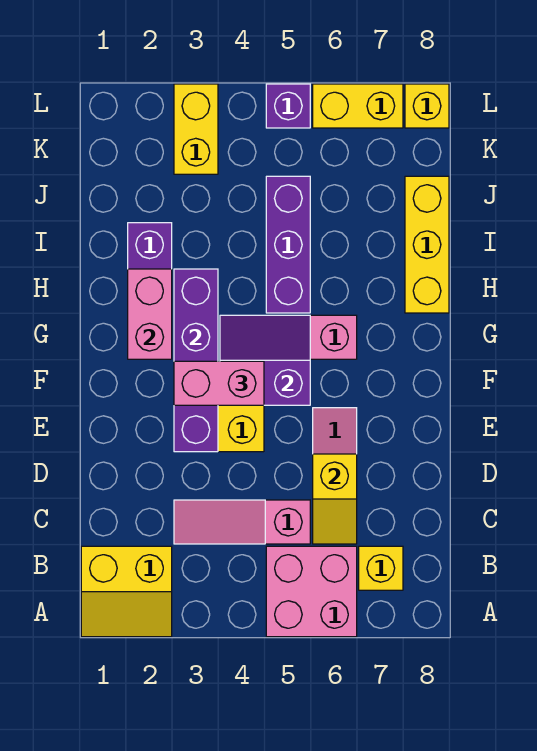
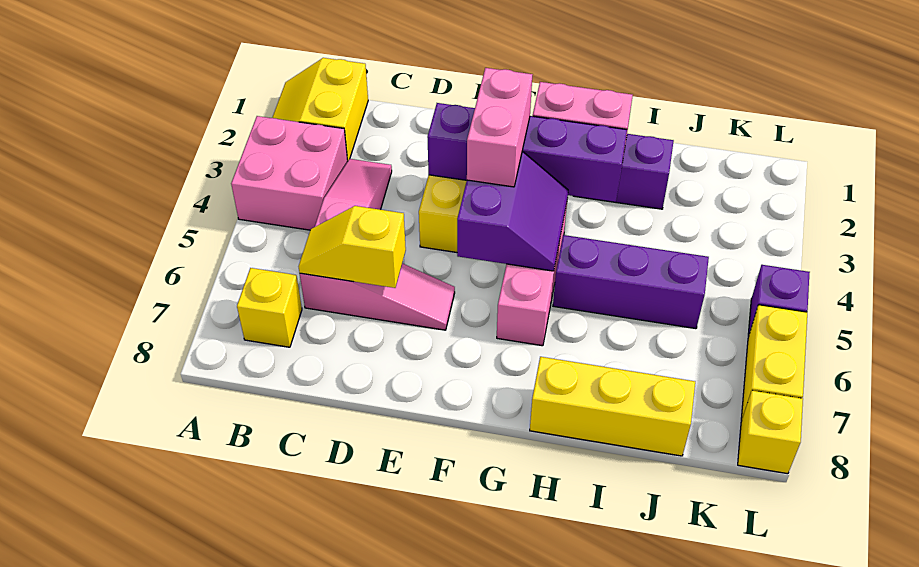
pink 2x2 brick [266,546,357,637] -> pink 2x2 brick moved to [231,116,348,230]
yellow 1x2 brick [174,84,218,174] -> none

